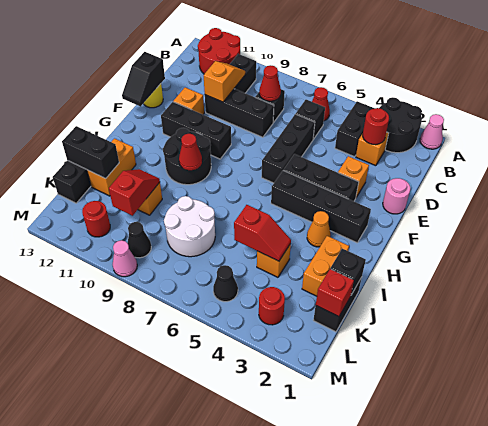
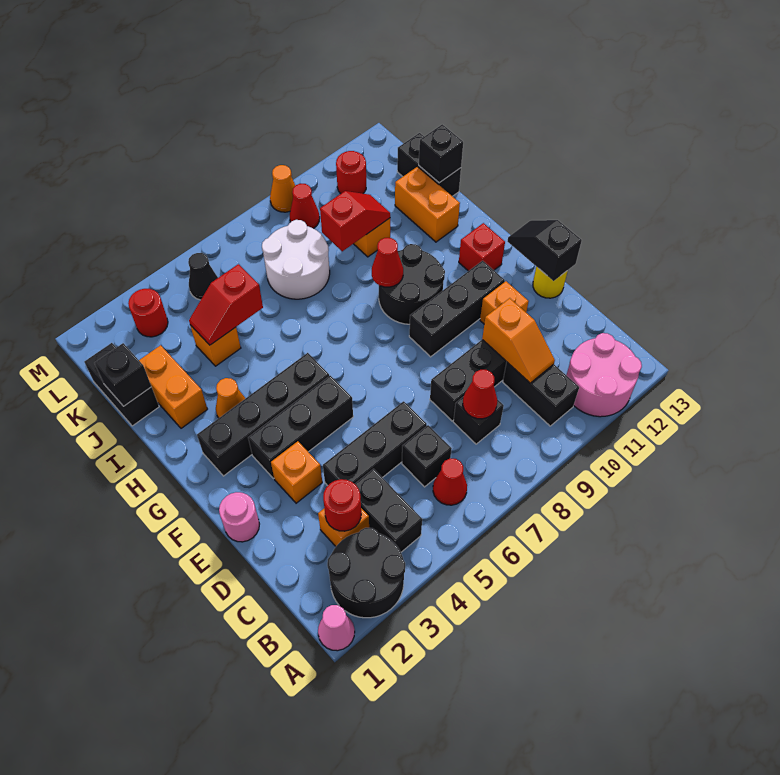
red 2x2 round brick [198,28,240,74] -> pink 2x2 round brick [566,333,642,417]
black 1x3 brick [262,114,315,183] -> black 1x3 brick turned to [323,401,427,486]
red 1x2 slope [109,169,160,216] -> red 1x2 slope turned to [320,191,390,251]
black 1x2 brick [62,126,119,178] -> black 1x1 brick [419,124,463,183]
red 1x1 brick [316,269,354,317] -> red 1x1 brick moved to [459,223,505,271]
black 1x1 cone [128,222,151,258] -> red 1x1 cone [290,184,320,228]
pink 1x1 cone [113,240,137,277] -> orange 1x1 cone [270,165,295,212]

